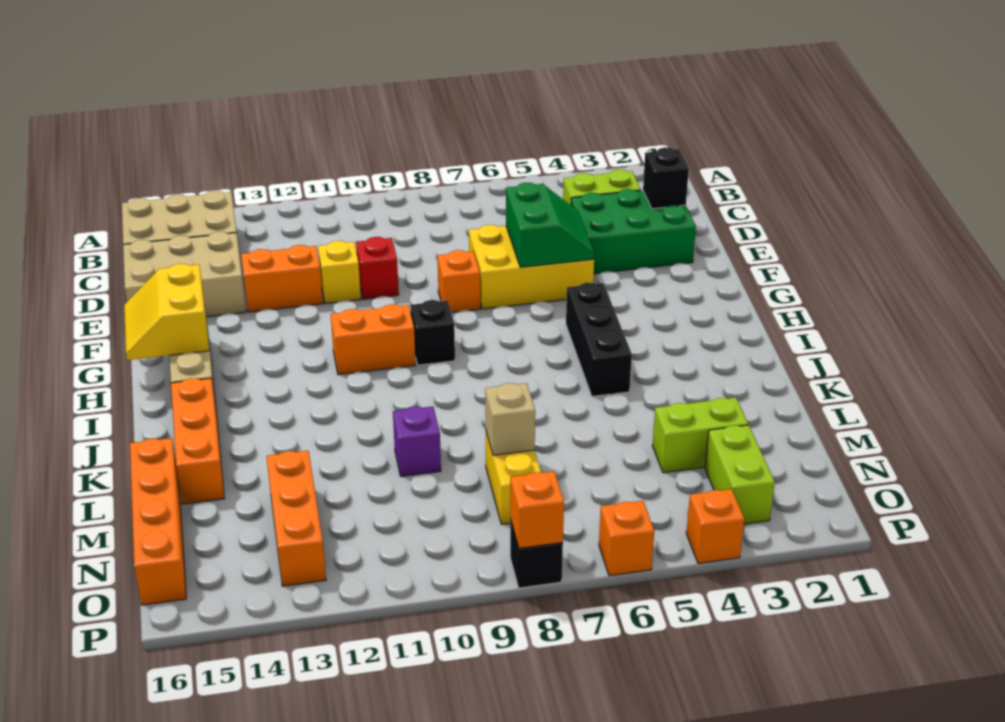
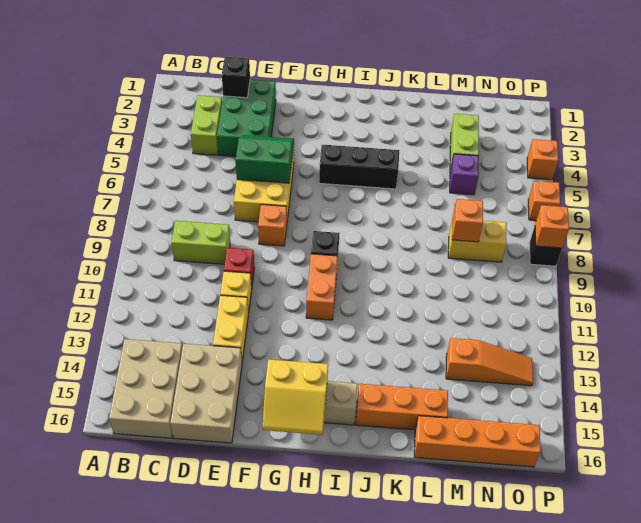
orange 1x2 brick [241,245,323,312] -> yellow 1x2 brick [213,295,248,361]
purple 1x1 brick [393,406,441,476] -> purple 1x1 brick moved to [450,154,479,195]
tan 1x1 brick [485,383,535,455] -> orange 1x1 brick [452,199,483,242]
orange 1x3 brick [266,451,326,586] -> orange 1x3 slope [446,338,533,386]
lime 1x2 brick [705,425,775,524] -> lime 1x2 brick moved to [171,221,230,264]

